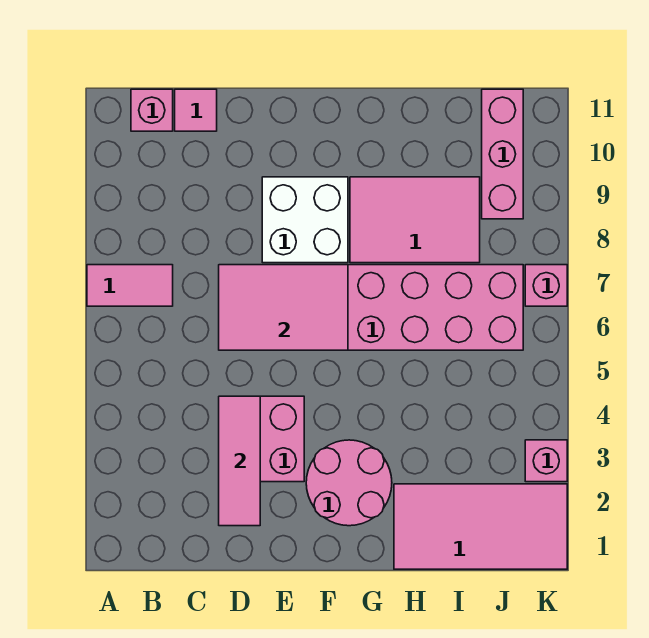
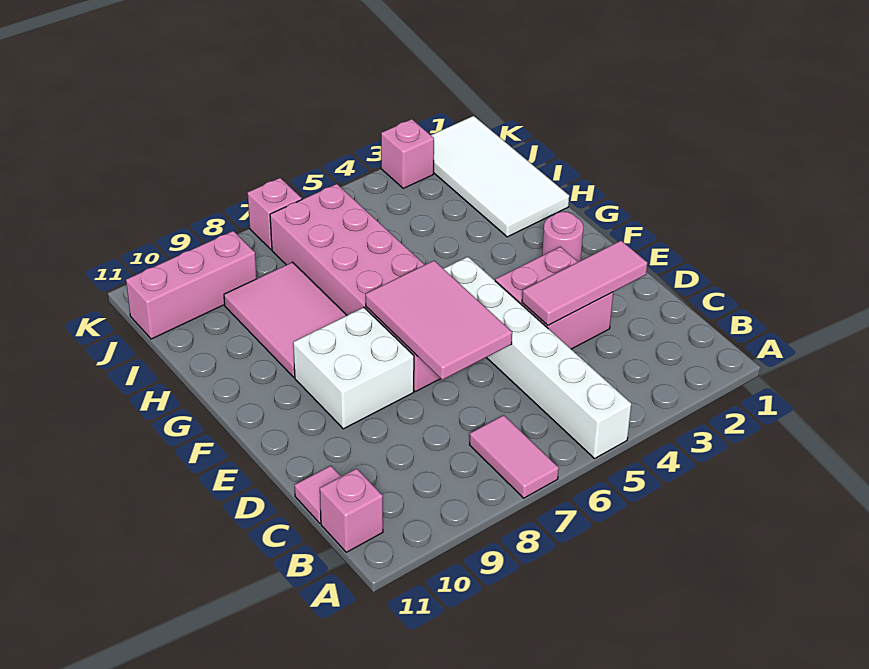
none -> white 1x6 brick [443,257,631,459]
pink 2x2 round brick [306,440,392,526] -> pink 1x1 round brick [542,212,583,262]
pink 2x4 tile [394,484,567,569] -> white 2x4 tile [431,116,569,237]

